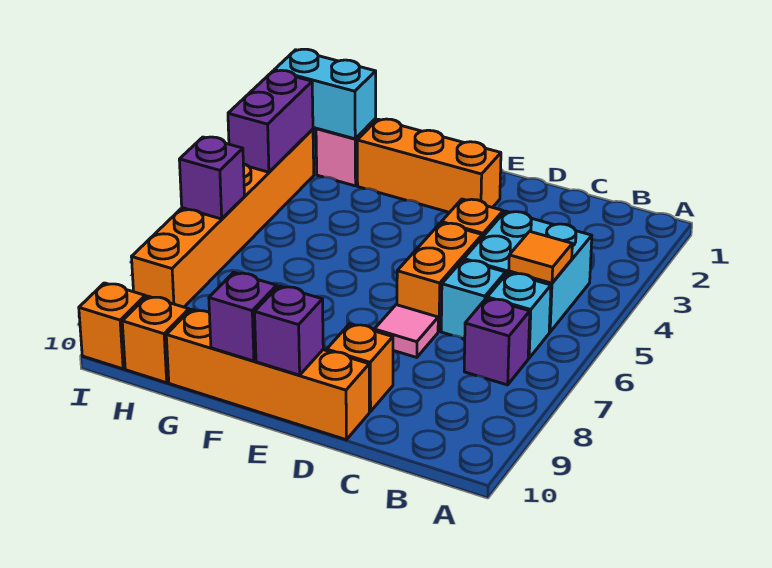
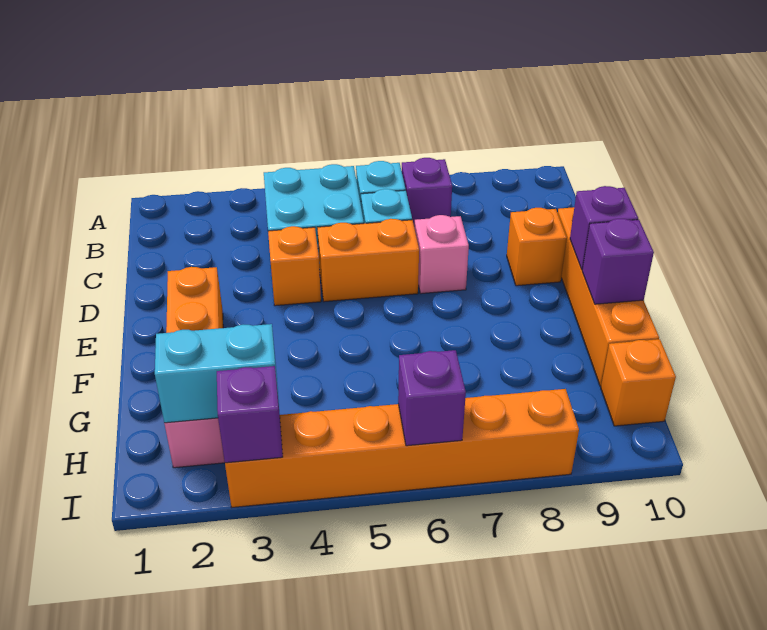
orange 1x1 tile [509,231,572,283] -> none
pink 1x1 tile [374,305,438,358] -> pink 1x1 brick [415,215,469,294]
cyan 1x2 brick [274,49,376,139] -> cyan 1x2 brick turned to [155,324,279,423]
purple 1x2 brick [228,70,313,172] -> purple 1x1 brick [217,366,283,463]
orange 1x1 brick [79,283,145,369] -> none

